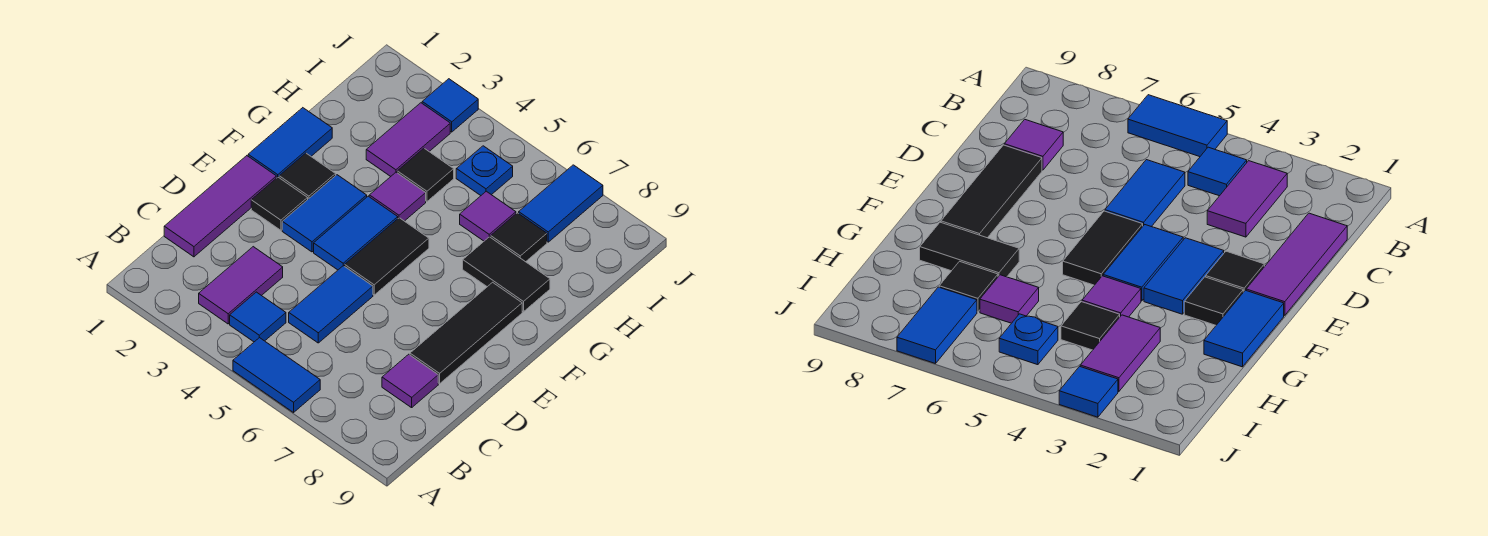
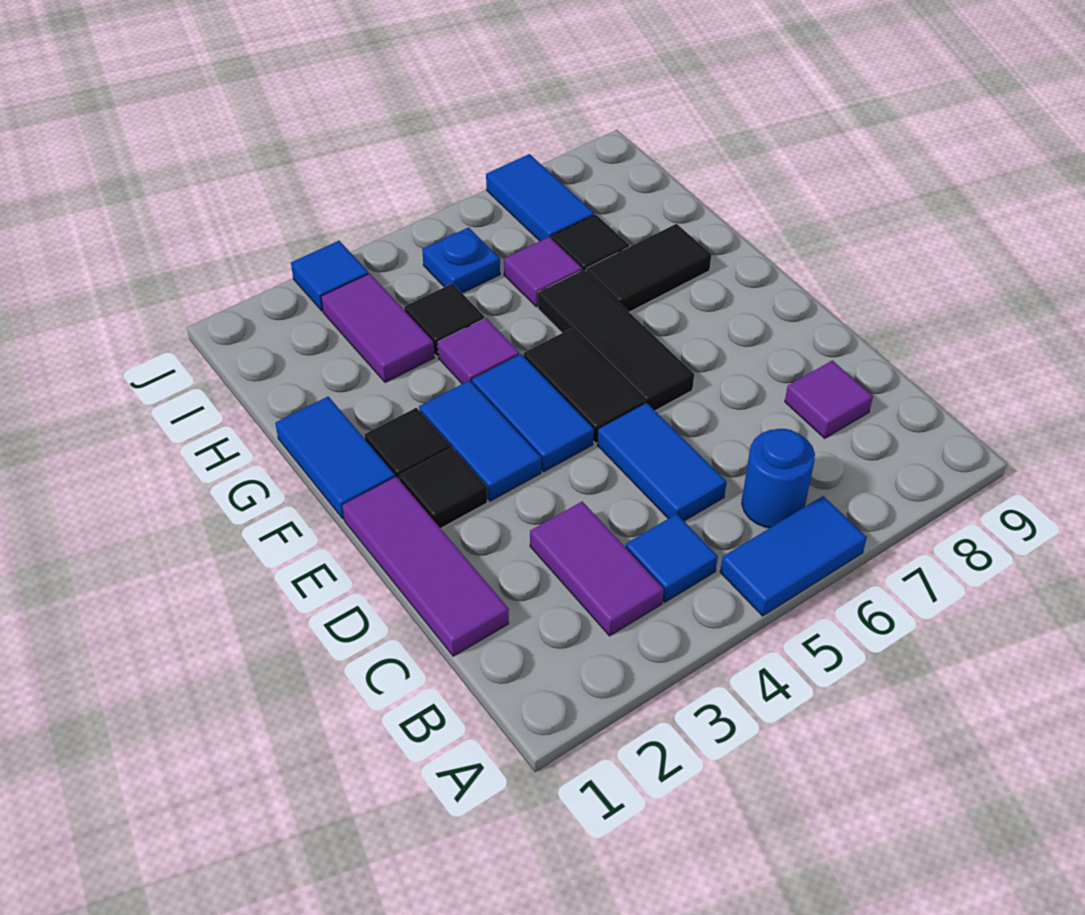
none -> blue 1x1 round brick [742,429,815,528]
black 1x3 tile [410,282,522,384] -> black 1x3 tile moved to [538,270,694,411]

